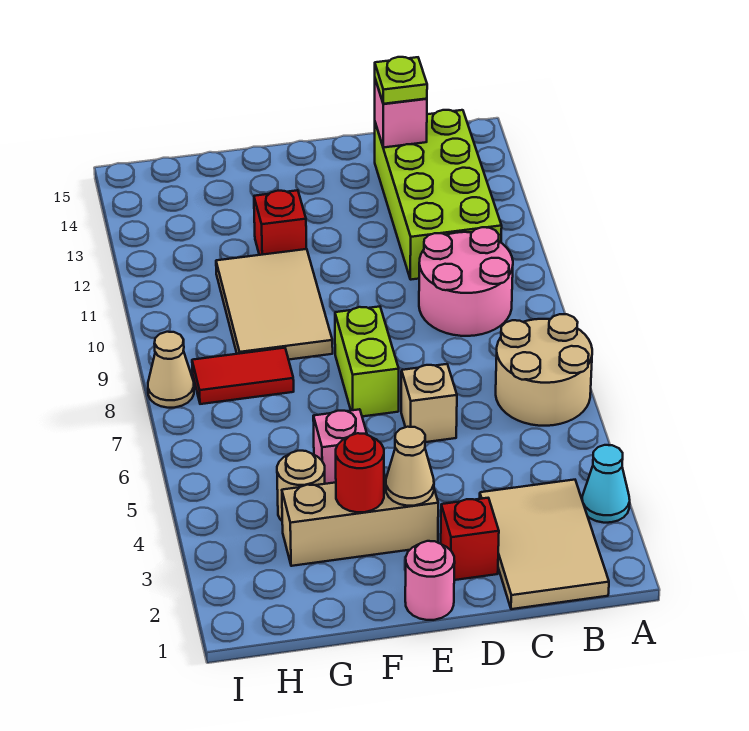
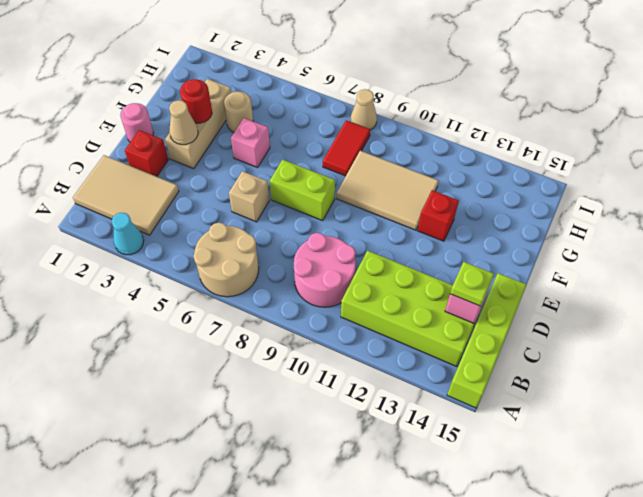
none -> lime 1x4 brick [447,273,527,408]

